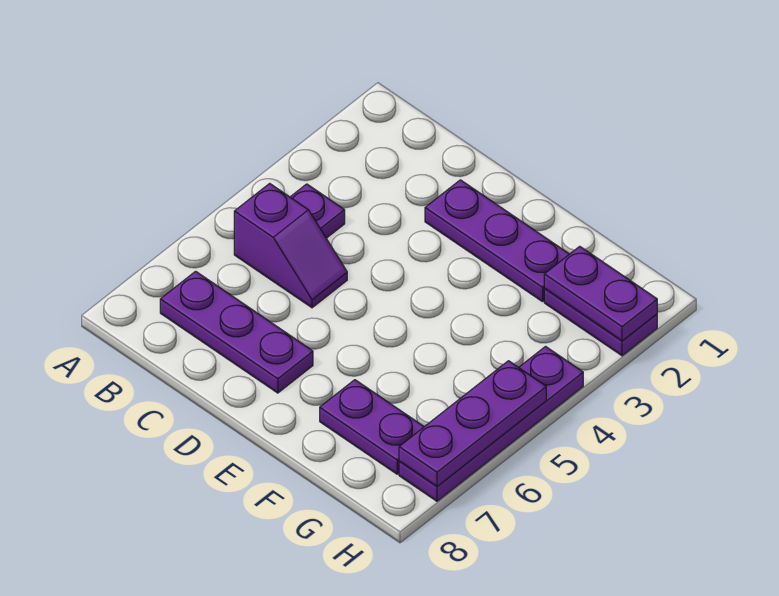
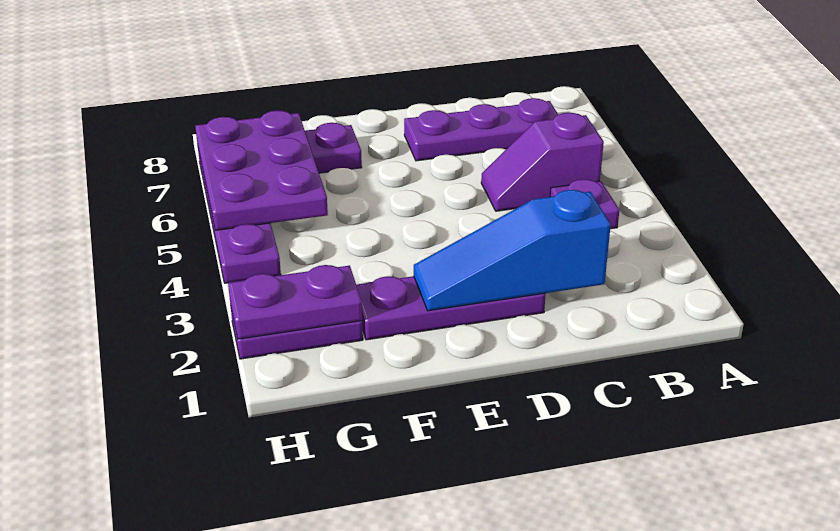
none -> blue 1x3 slope [414,190,611,311]
purple 1x3 plate [399,361,546,486] -> purple 2x3 plate [195,110,328,230]

